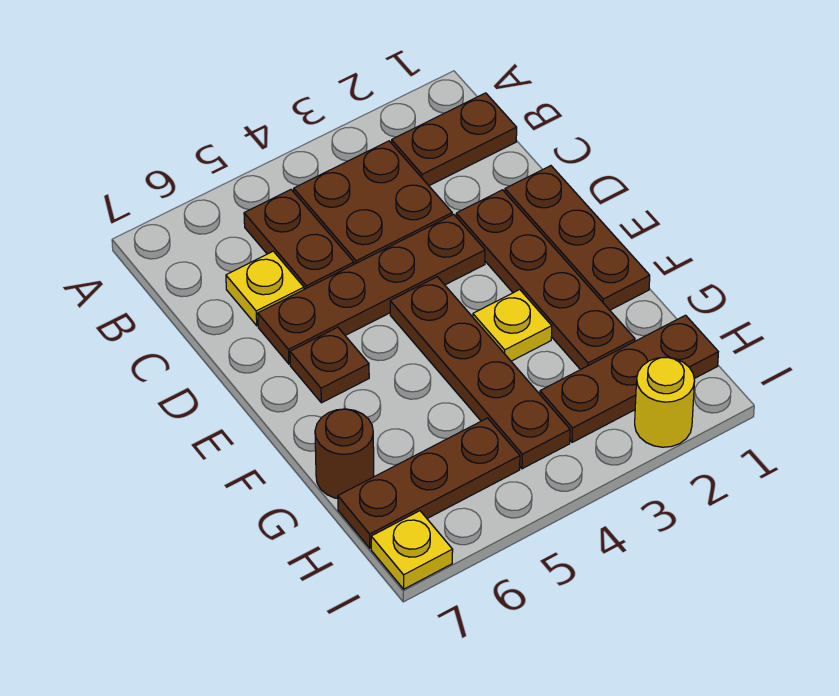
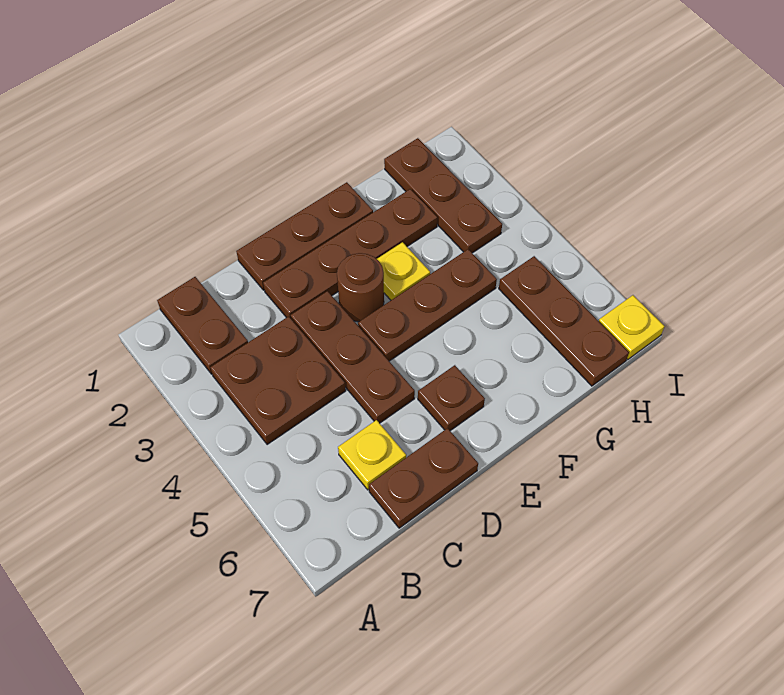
brown 1x2 plate [244,190,354,289] -> brown 1x2 plate moved to [369,428,478,528]
brown 1x4 plate [258,214,485,364] -> brown 1x3 plate [291,291,415,423]
brown 1x4 plate [390,277,570,469] -> brown 1x3 plate [358,249,497,361]
brown 1x1 round brick [315,409,374,498] -> brown 1x1 round brick moved to [337,253,384,322]
yellow 1x1 round brick [635,357,695,447] -> none

